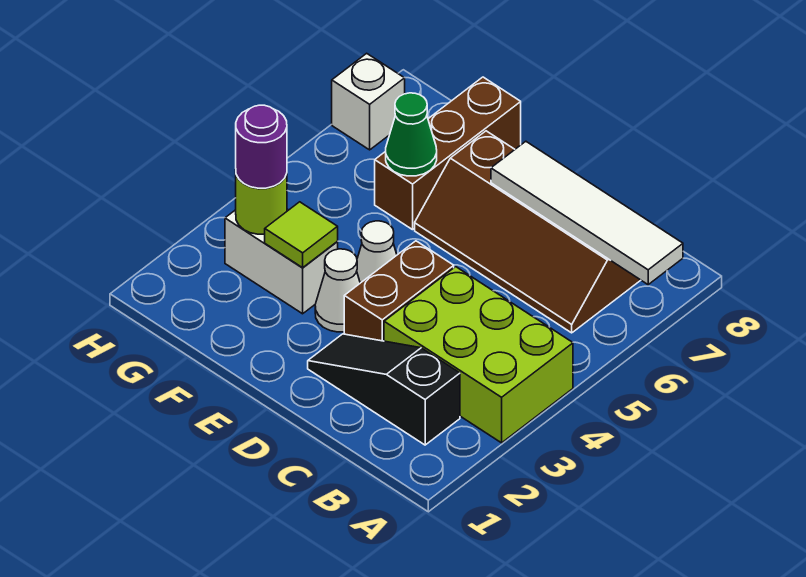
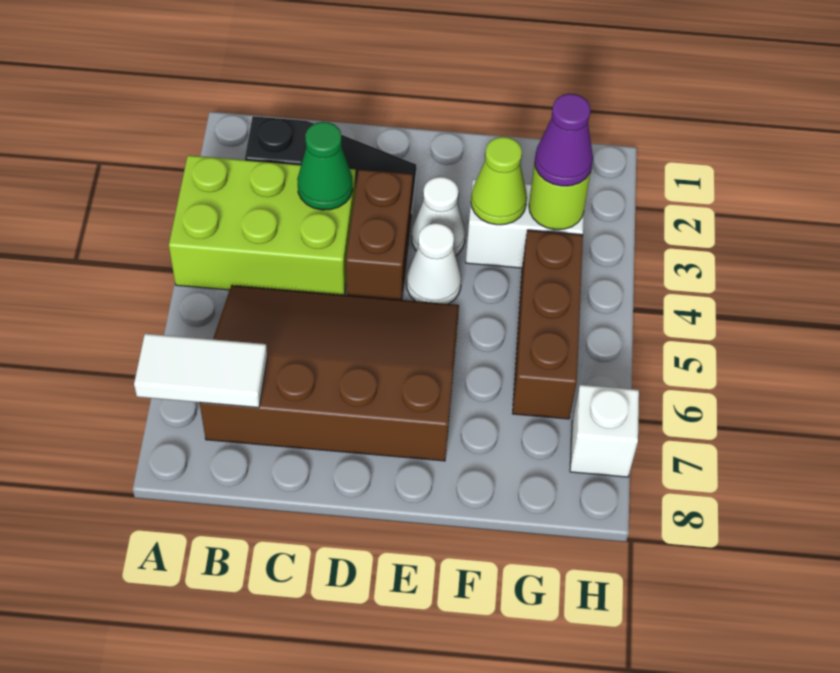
white 1x4 tile [491,141,683,285] -> white 1x2 tile [134,334,267,408]
brown 2x4 slope [415,131,641,333] -> brown 3x4 slope [200,285,459,461]
lime 1x1 tile [265,202,338,268] -> lime 1x1 cone [471,137,527,225]
brown 1x3 brick [375,77,521,230] -> brown 1x3 brick moved to [513,230,583,419]
green 1x1 cone [386,93,437,176] -> green 1x1 cone moved to [297,122,353,210]
purple 1x1 round brick [236,105,287,188] -> purple 1x1 cone [535,94,593,186]

